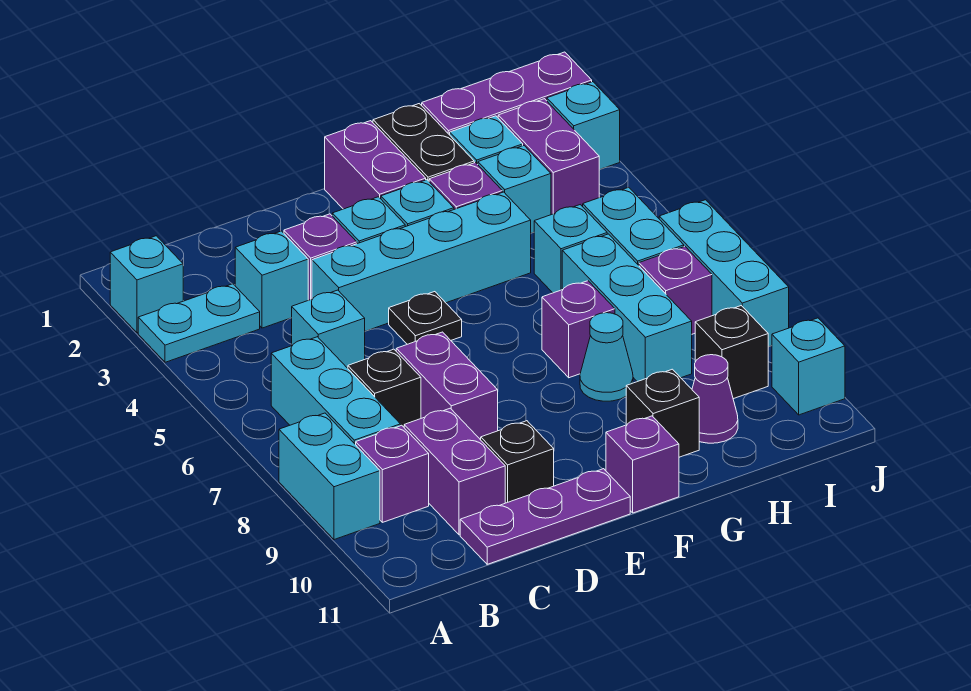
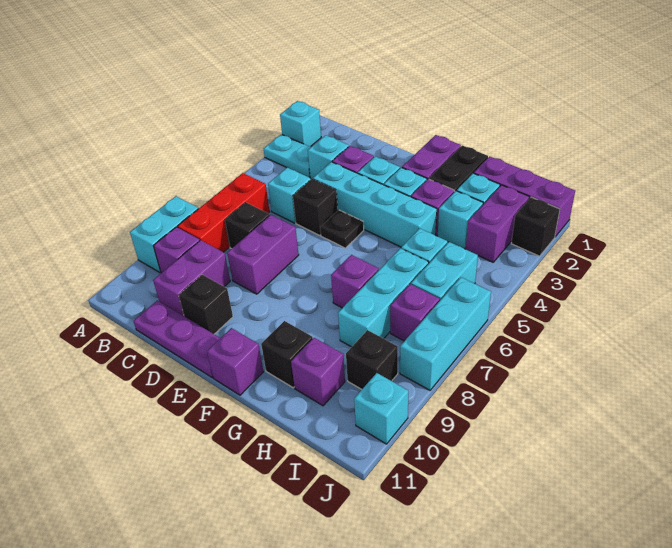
cyan 1x3 brick [271,337,400,445] -> red 1x3 brick [178,173,270,252]
none -> black 1x1 brick [293,179,338,235]
cyan 1x1 cone [580,313,633,401] -> none
purple 1x1 cone [692,355,738,443] -> purple 1x1 brick [291,338,345,406]
cyan 1x1 brick [547,82,620,170] -> black 1x1 brick [511,197,560,256]

